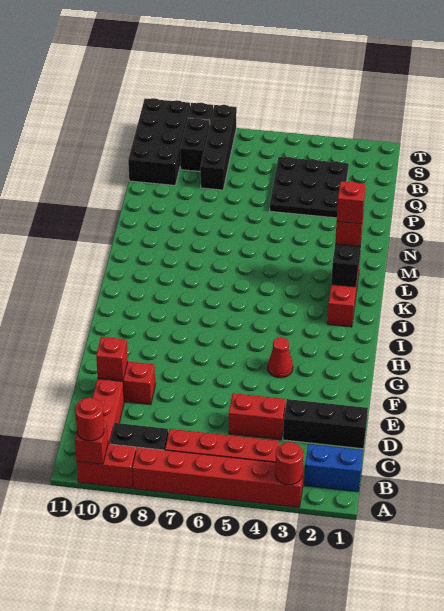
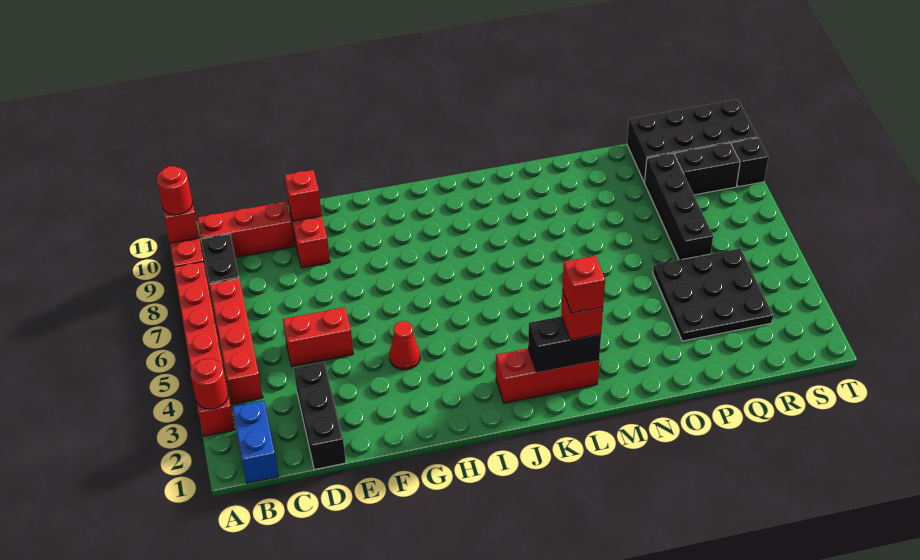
red 1x2 brick [229,393,286,440] -> red 1x2 brick turned to [283,307,353,366]
black 1x4 brick [200,105,237,190] -> black 1x4 brick turned to [645,153,713,260]

